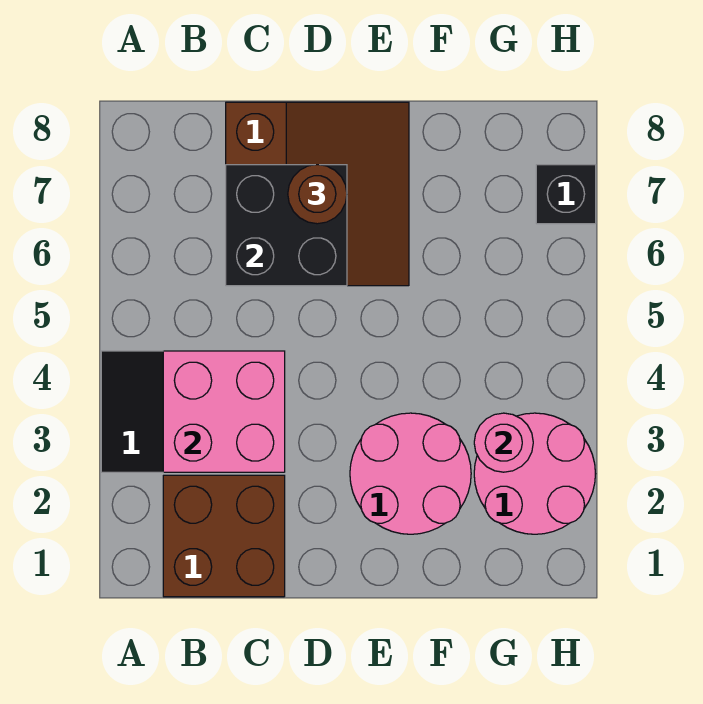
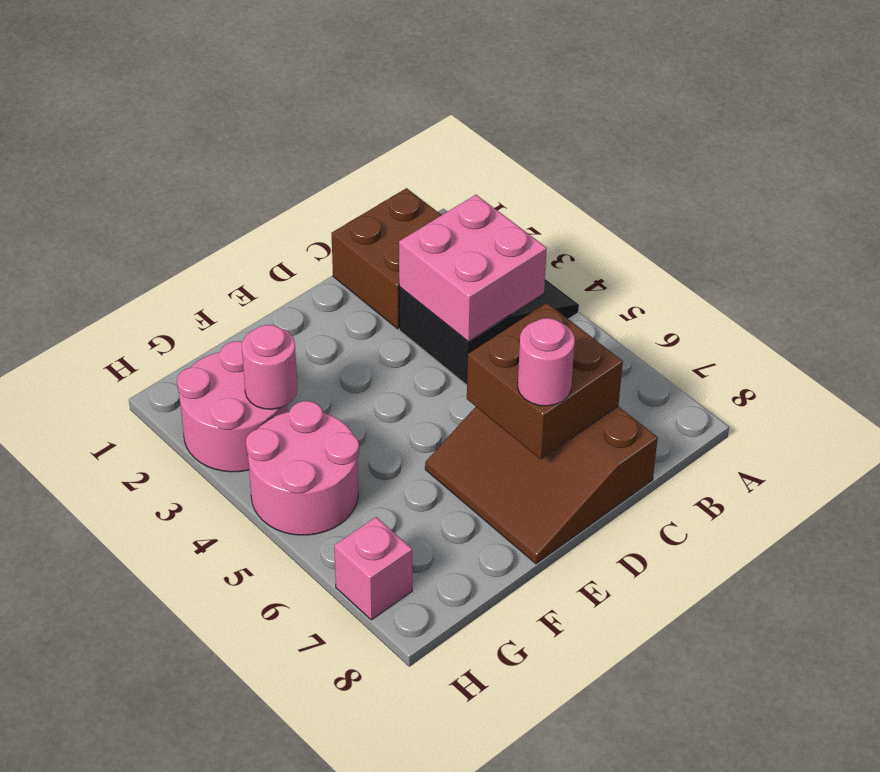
black 2x2 brick [226,165,347,286] -> brown 2x2 brick [467,303,623,459]
brown 1x1 round brick [288,165,347,224] -> pink 1x1 round brick [518,318,575,406]
pink 2x2 round brick [350,413,471,534] -> pink 2x2 round brick moved to [246,401,359,535]
black 1x1 brick [536,165,596,224] -> pink 1x1 brick [334,517,412,620]

